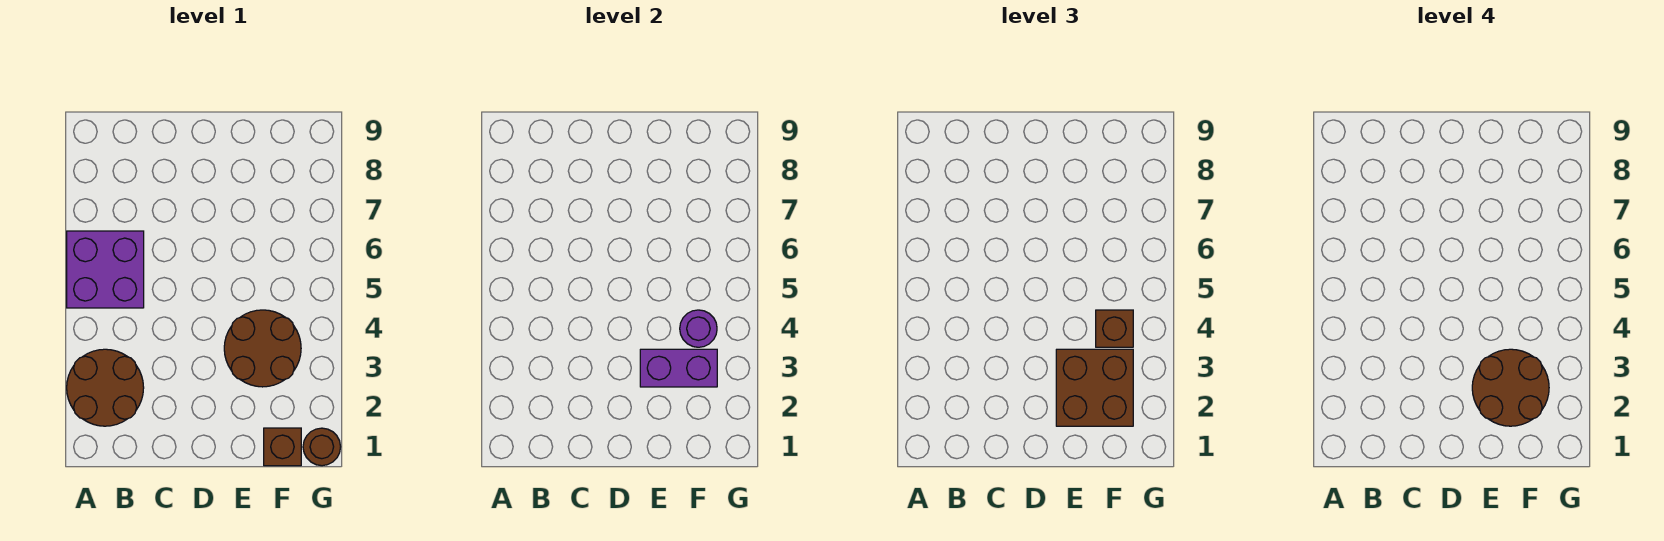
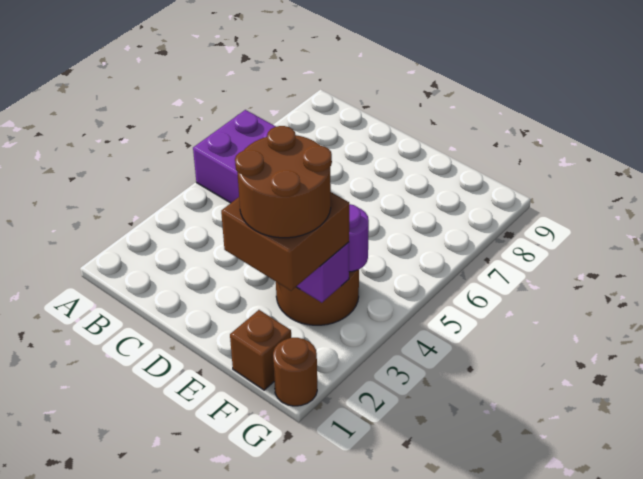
brown 2x2 round brick [67,349,144,426] -> none
brown 1x1 brick [1096,310,1133,347] -> none

